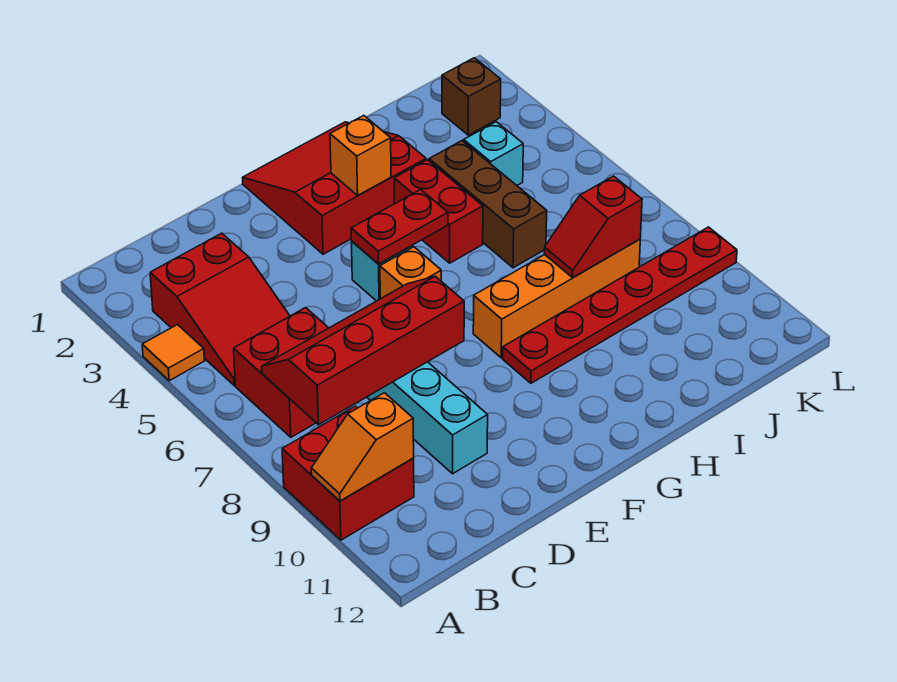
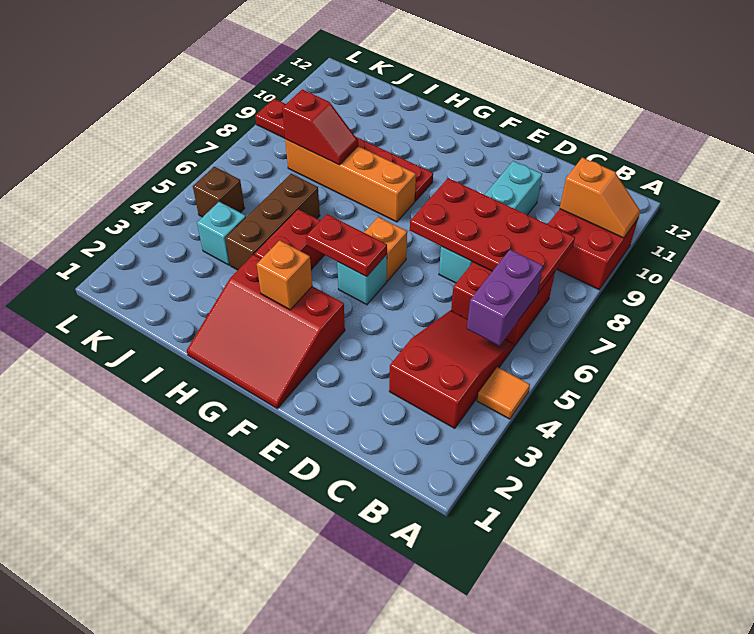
none -> purple 1x2 brick [467,250,543,346]
red 2x4 slope [262,276,464,425] -> red 2x4 plate [410,178,575,293]
brown 1x1 brick [442,58,501,135] -> brown 1x1 brick moved to [193,167,245,217]

